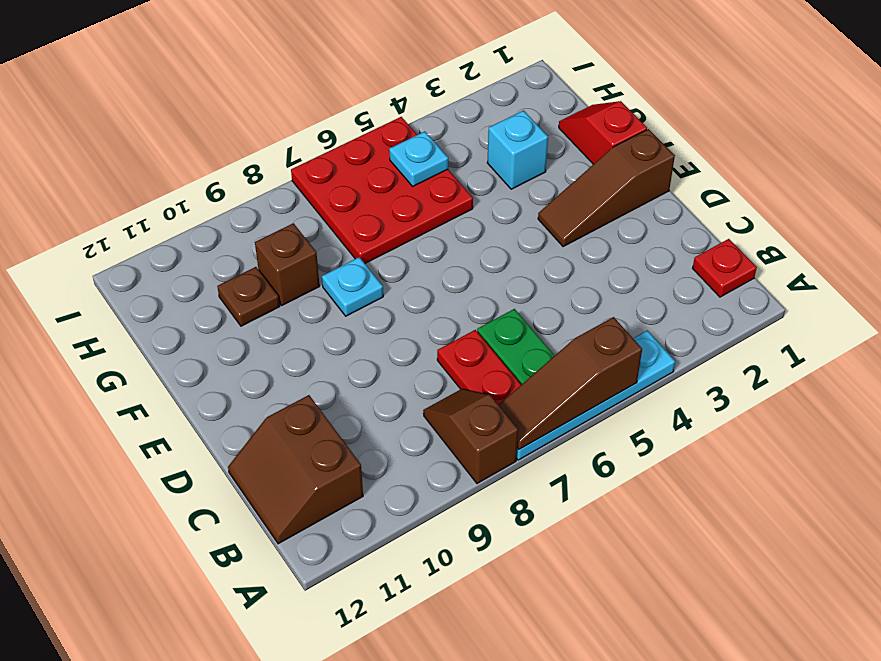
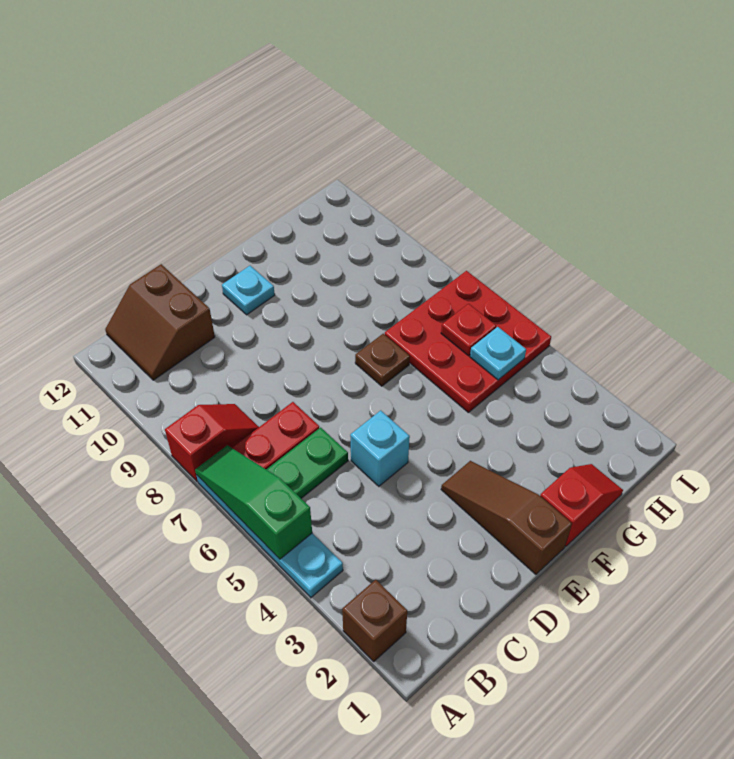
brown 1x3 slope [499,317,642,449] -> green 1x3 slope [195,445,312,559]
brown 1x2 slope [423,389,518,484] -> red 1x2 slope [165,404,259,481]
red 1x1 plate [693,239,757,297] -> red 1x1 plate moved to [441,304,496,356]
brown 2x2 slope [228,395,363,544] -> brown 2x2 slope turned to [105,264,215,380]
cyan 1x1 plate [322,257,383,316] -> cyan 1x1 plate moved to [222,266,275,315]
cyan 1x1 brick [487,111,548,189] -> cyan 1x1 brick moved to [350,410,410,486]
brown 1x1 brick [255,223,320,305] -> brown 1x1 brick moved to [342,580,407,661]
brown 1x1 plate [217,267,280,326] -> brown 1x1 plate moved to [355,334,410,386]

